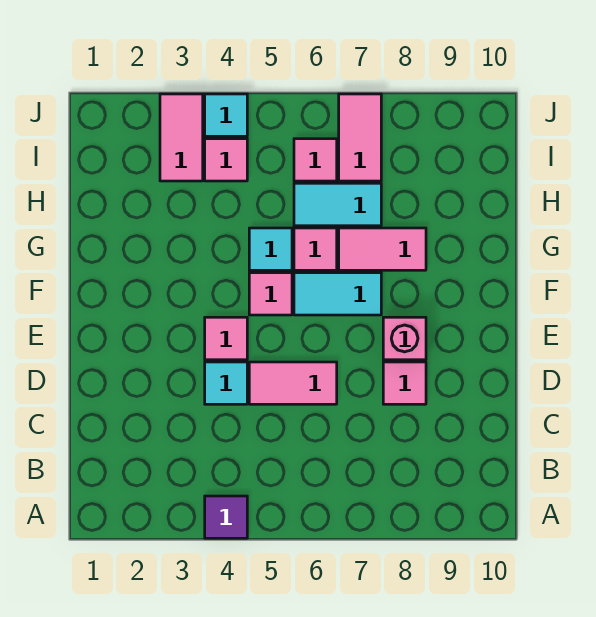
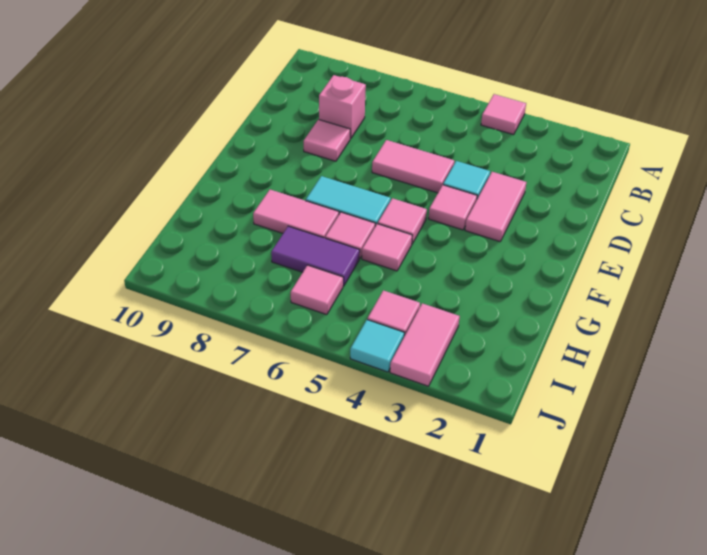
purple 1x1 tile [205,496,247,538] -> pink 1x1 tile [481,94,526,135]
pink 1x1 brick [383,317,426,360] -> pink 1x1 brick moved to [319,75,366,139]
cyan 1x1 tile [249,228,292,270] -> pink 1x1 tile [362,224,412,271]
cyan 1x2 tile [294,183,381,226] -> purple 1x2 tile [271,226,360,286]
pink 1x2 tile [339,94,381,181] -> pink 1x2 tile moved to [465,172,526,242]

